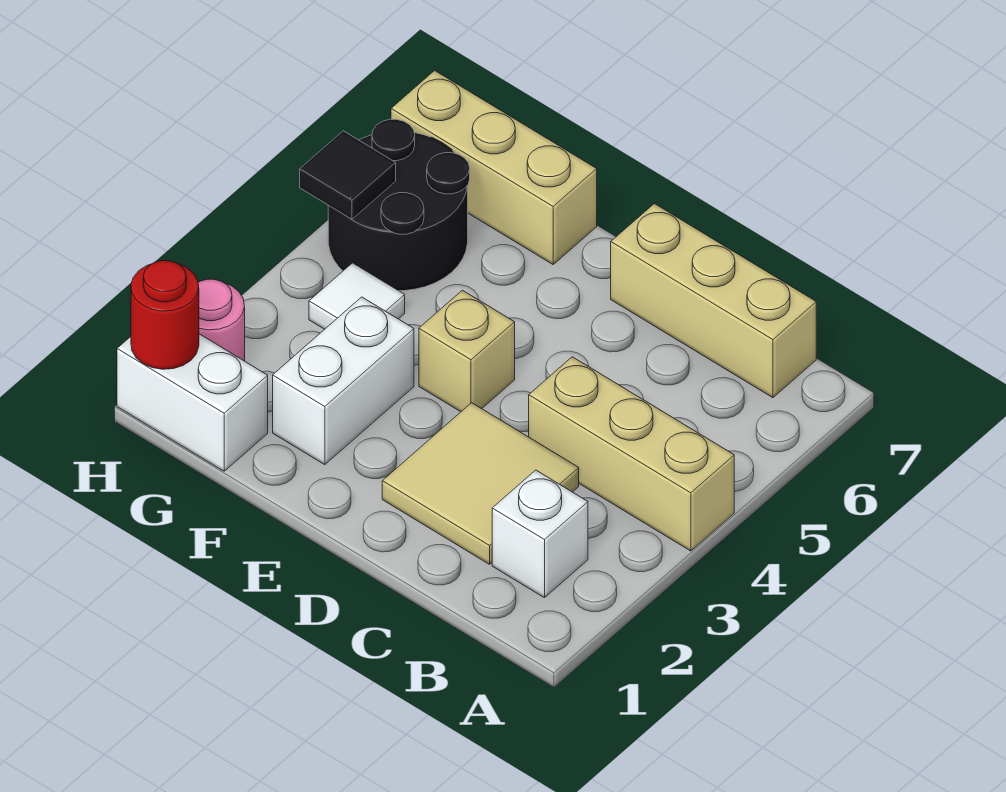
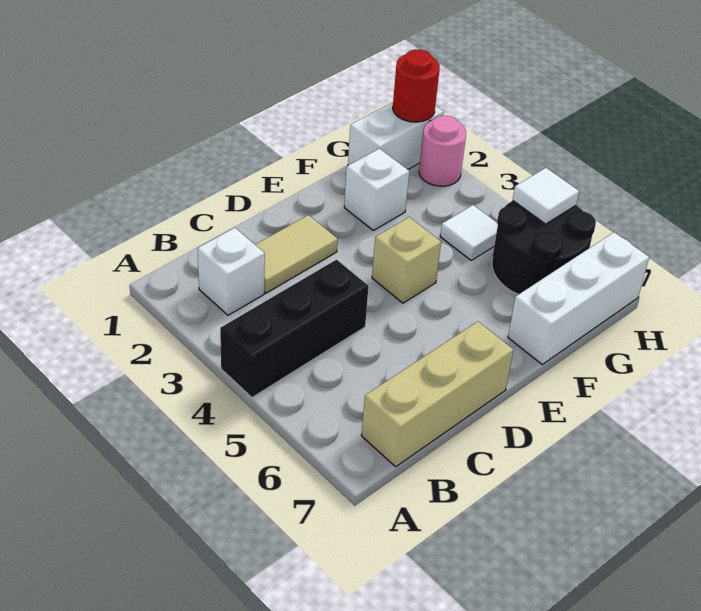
tan 1x3 brick [529,357,734,551] -> black 1x3 brick [220,260,369,397]
tan 2x2 tile [382,403,579,564] -> tan 1x2 tile [255,215,338,293]
white 1x2 brick [273,297,414,465] -> white 1x1 brick [344,149,409,230]
tan 1x3 brick [391,70,597,264] -> white 1x3 brick [508,232,649,364]
black 1x1 tile [300,131,396,219] -> white 1x1 tile [513,168,579,224]

